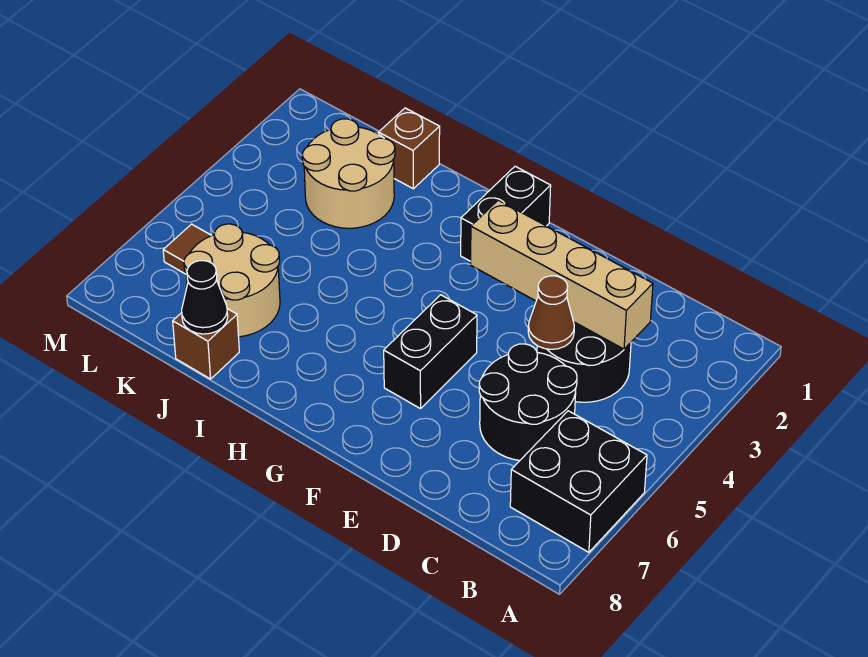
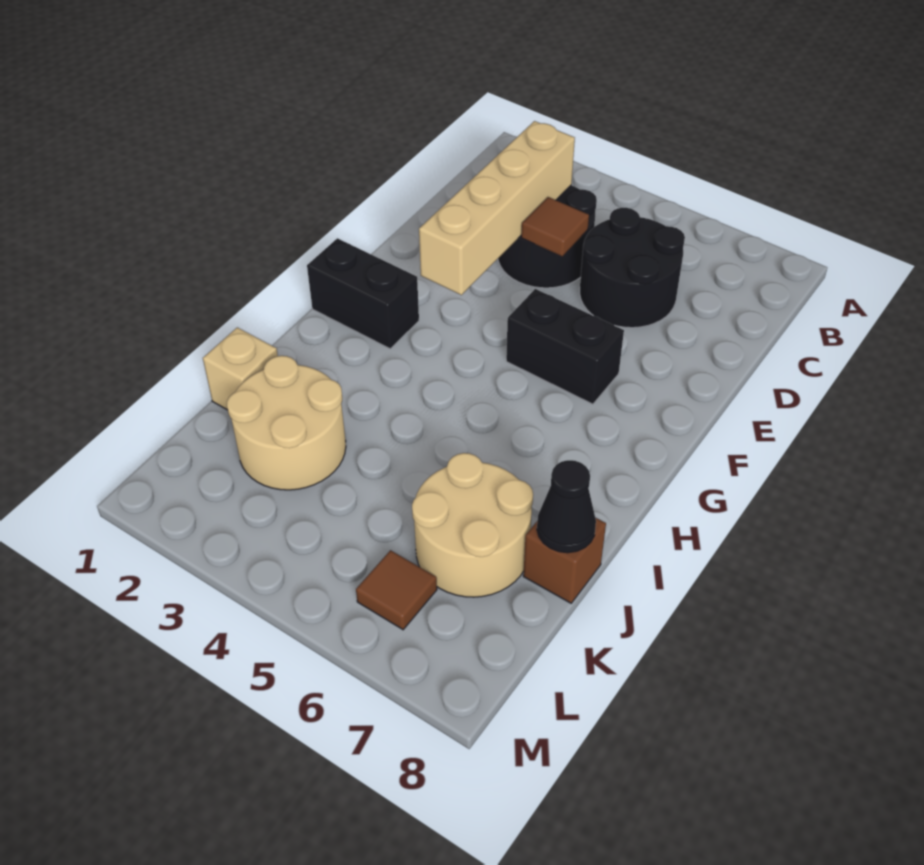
black 2x2 brick [510,411,647,552] -> none
brown 1x1 cone [528,276,574,349] -> brown 1x1 tile [521,197,589,256]
brown 1x1 brick [379,108,440,189] -> tan 1x1 brick [203,327,278,410]

